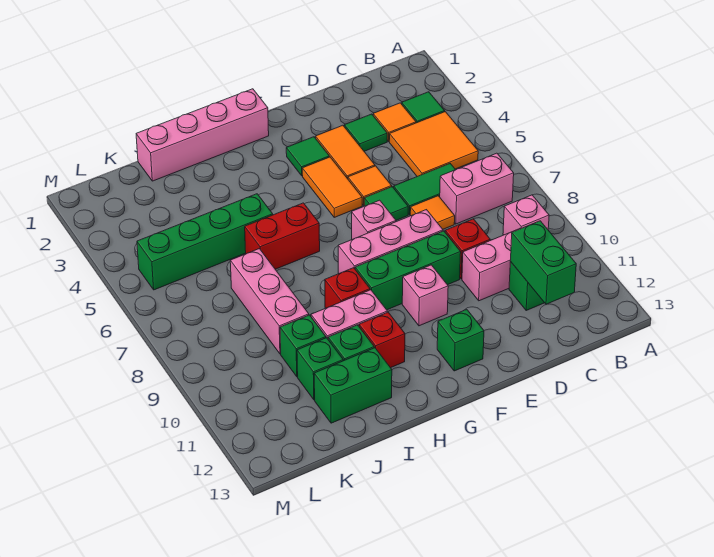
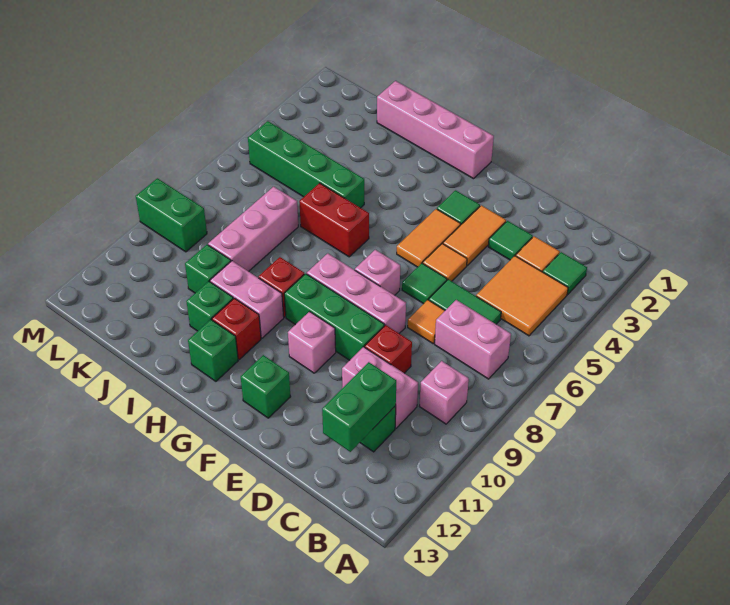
green 1x2 brick [314,348,392,423] -> green 1x2 brick moved to [136,178,207,252]
green 1x1 brick [297,338,343,400] -> green 1x1 brick moved to [188,320,238,381]

